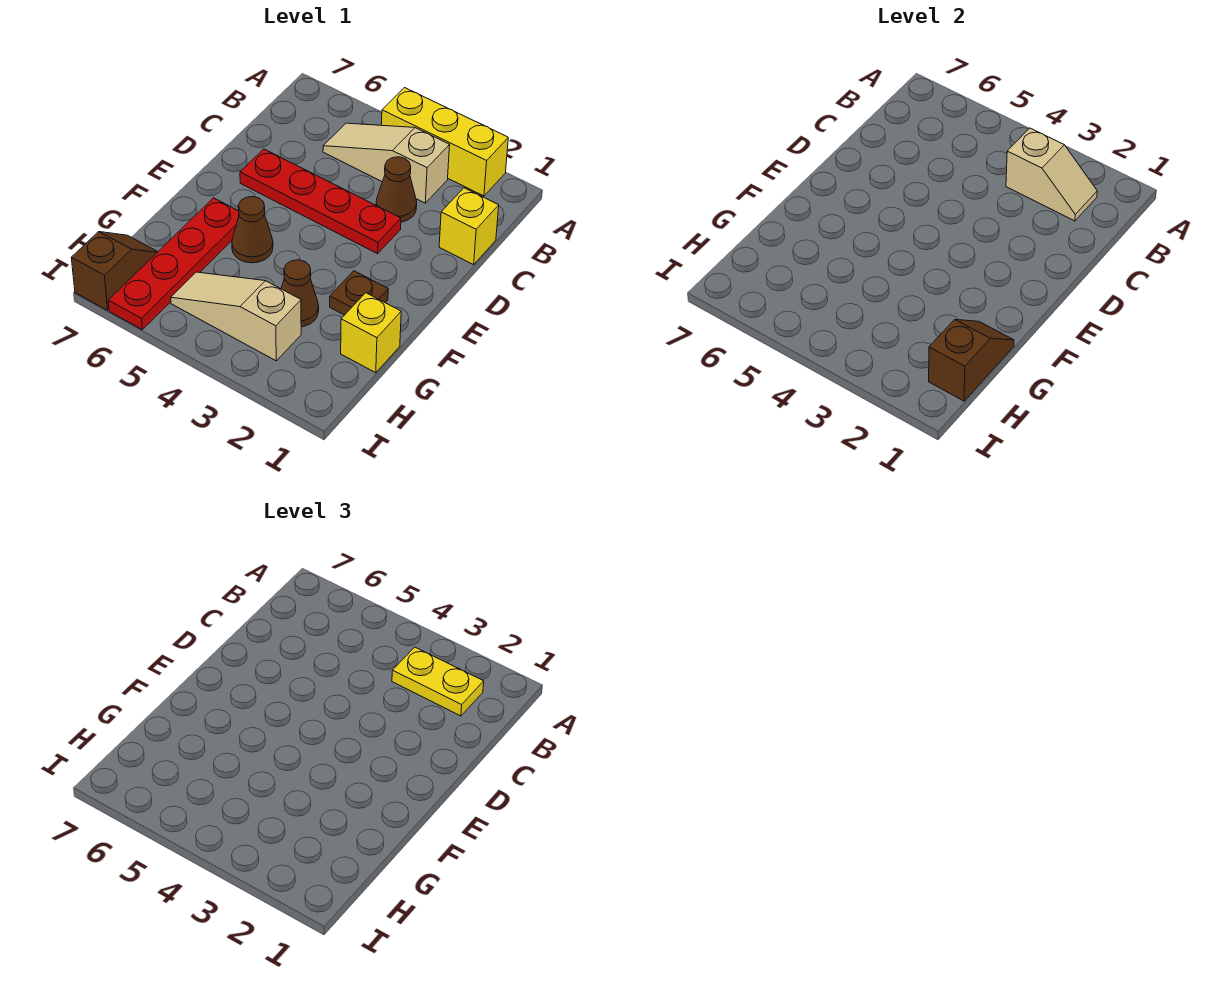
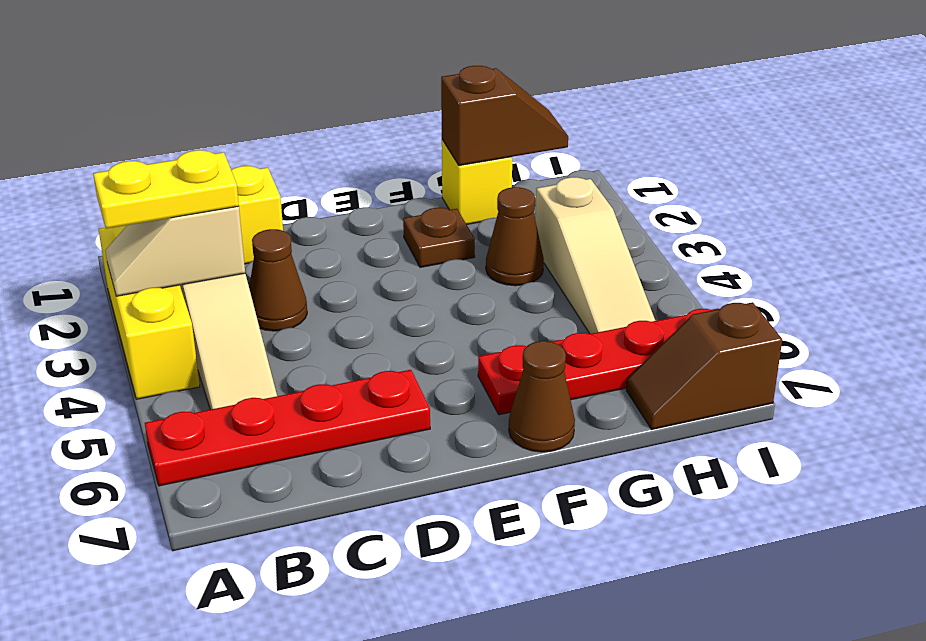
tan 1x2 slope [1006,128,1097,221] -> tan 1x2 slope turned to [105,206,245,296]
yellow 1x2 plate [392,647,484,716] -> yellow 1x2 plate turned to [93,150,239,229]
red 1x4 plate [240,149,401,254] -> red 1x4 plate turned to [145,370,430,486]
brown 1x1 cone [232,197,273,263] -> brown 1x1 cone moved to [509,341,575,452]
brown 1x2 slope [929,320,1014,401] -> brown 1x2 slope turned to [441,66,568,166]

